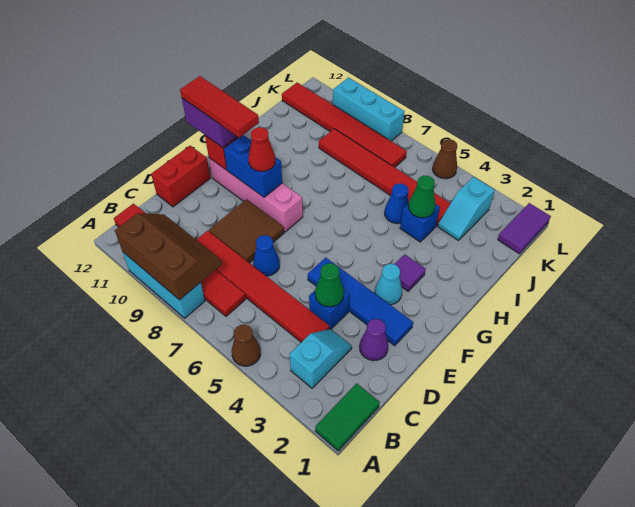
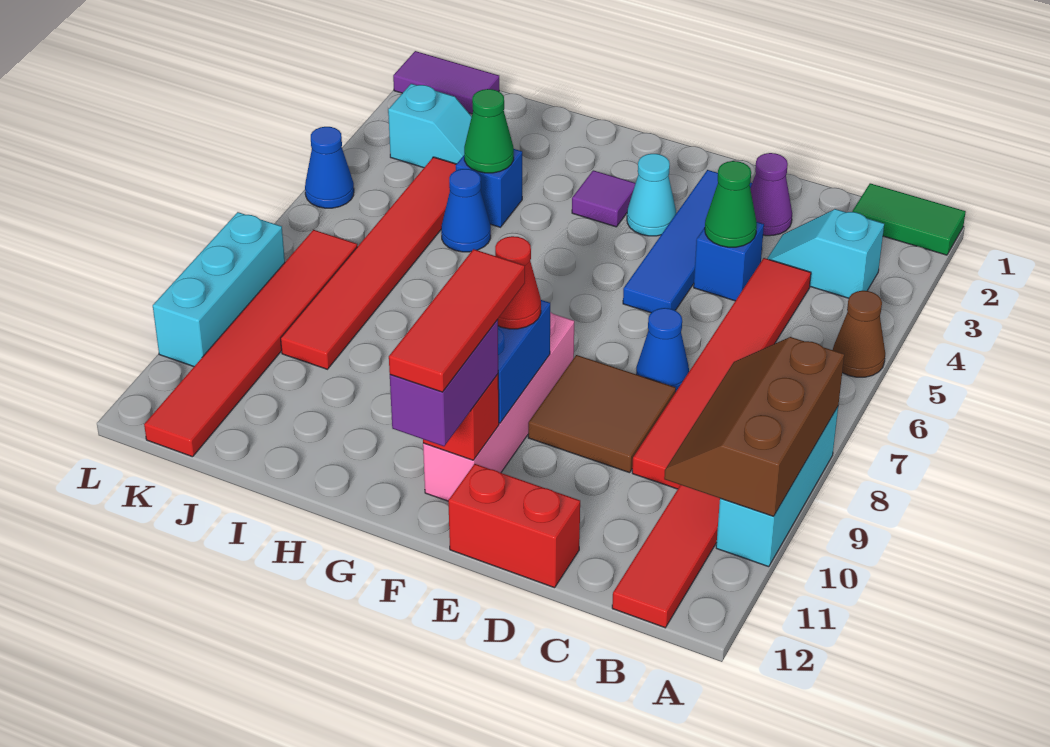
brown 1x1 cone [432,139,457,179] -> blue 1x1 cone [305,127,354,208]

